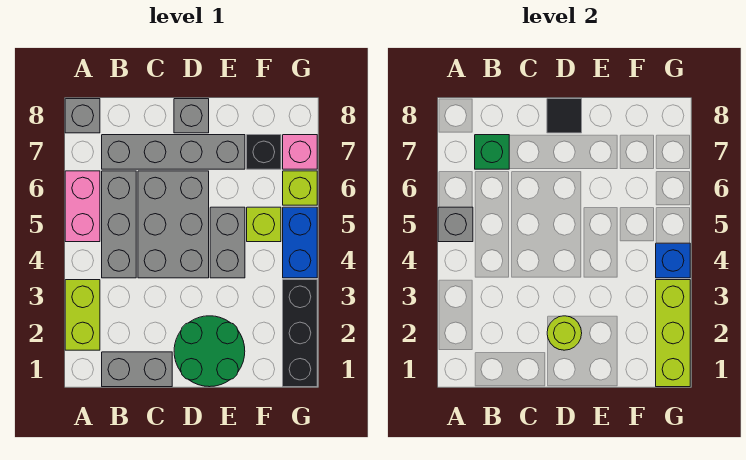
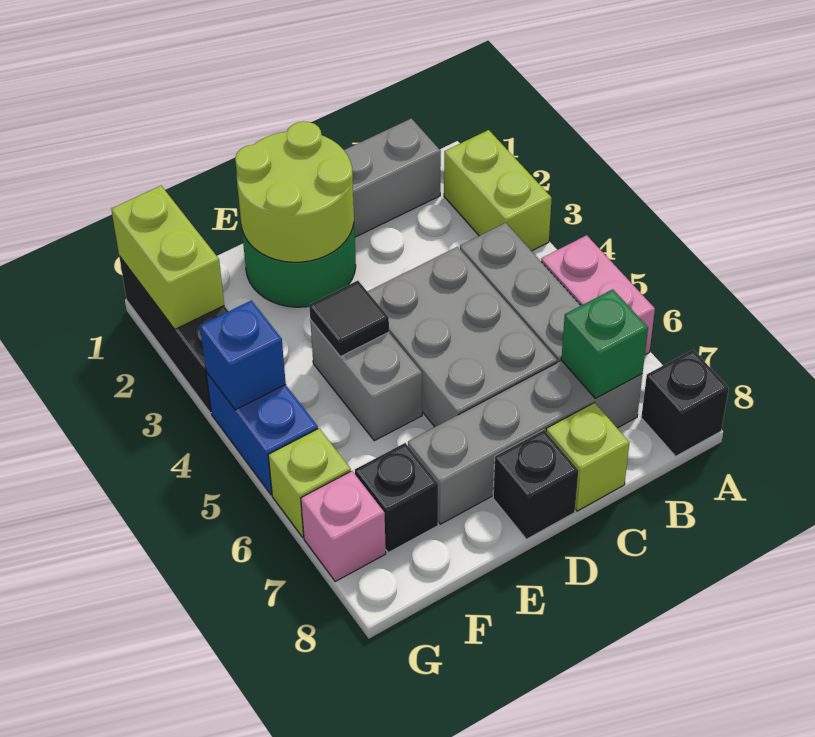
grey 1x1 brick [438,207,473,242] -> none
grey 1x1 brick [65,99,100,133] -> black 1x1 brick [641,350,729,456]
lime 1x1 round brick [547,316,582,350] -> lime 2x2 round brick [235,121,354,262]
grey 1x1 brick [174,99,209,133] -> black 1x1 brick [493,430,578,539]
black 1x1 tile [547,99,582,133] -> black 1x1 tile moved to [309,281,389,357]
lime 1x1 brick [247,207,281,242] -> lime 1x1 brick moved to [546,403,629,511]
lime 1x3 brick [656,280,690,387] -> lime 1x2 brick [111,186,224,329]

